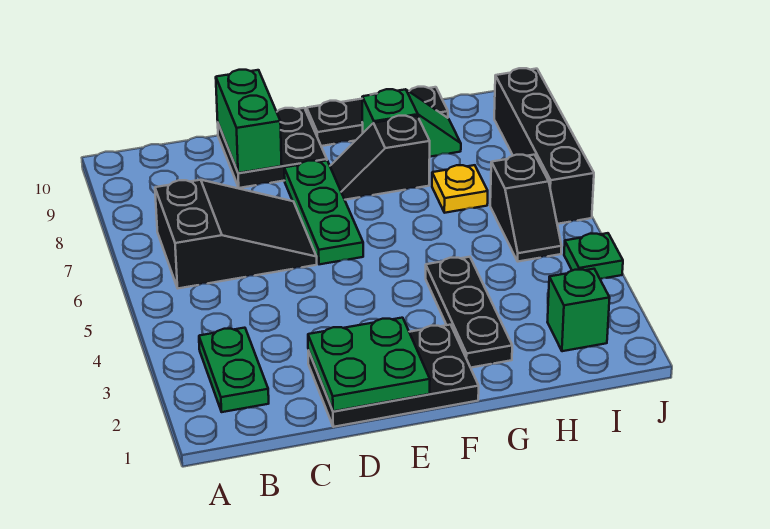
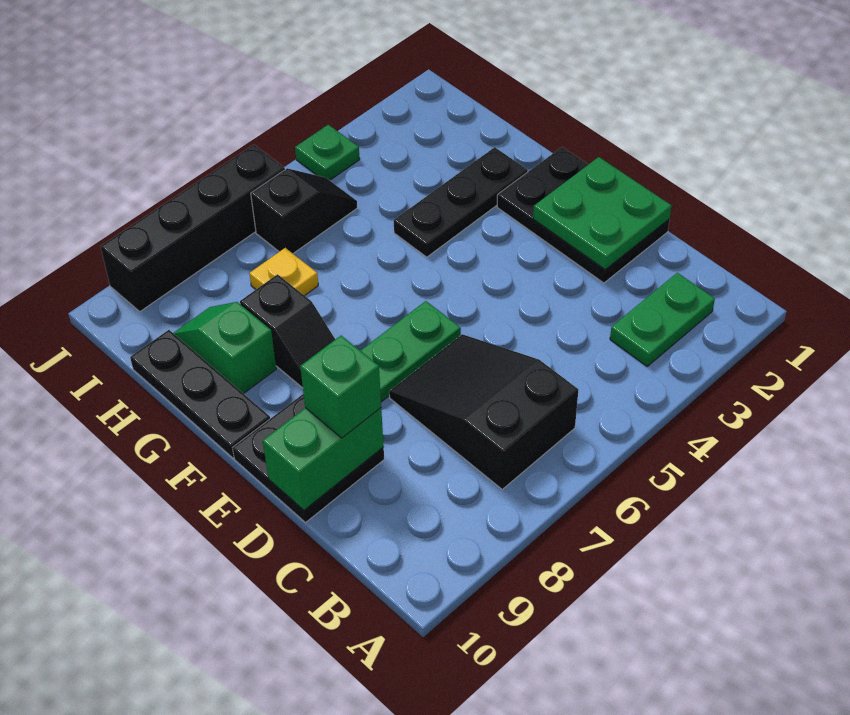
green 1x1 brick [548,269,610,351] -> green 1x1 brick moved to [300,336,381,438]

